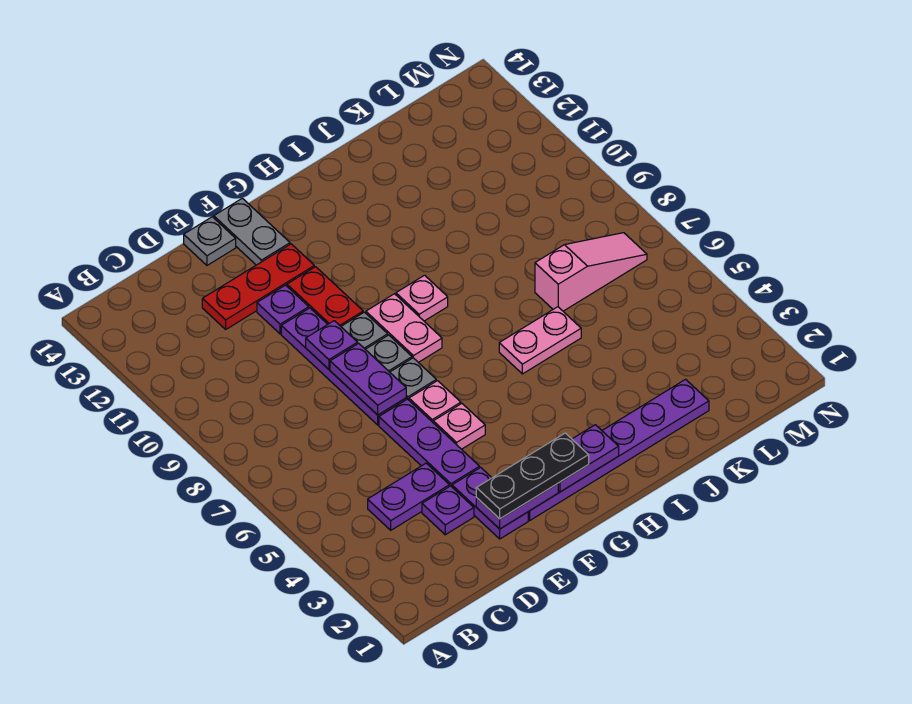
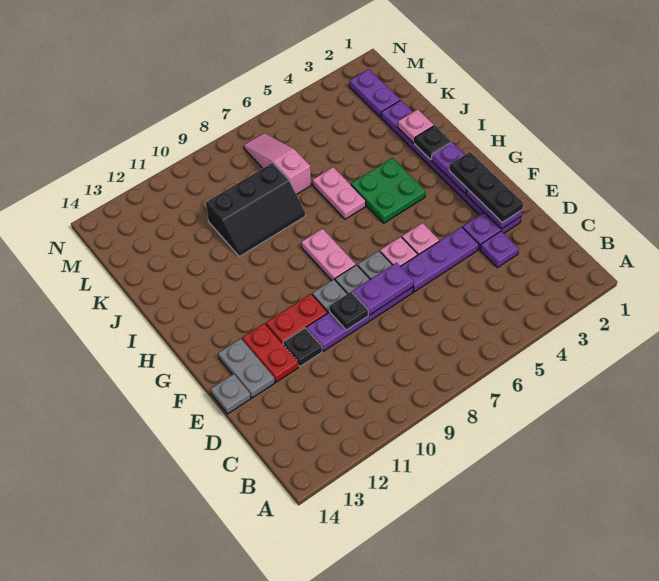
purple 1x2 plate [368,463,449,530] -> purple 1x2 plate moved to [349,69,400,117]
red 1x3 plate [202,244,314,329] -> red 1x2 plate [242,323,299,382]
purple 1x1 plate [306,321,358,369] -> black 1x1 plate [329,292,368,330]
purple 1x1 plate [257,285,309,334] -> black 1x1 plate [283,328,322,367]
grey 1x2 plate [214,198,290,265] -> grey 1x2 plate turned to [218,339,275,398]
pink 1x2 plate [366,294,442,362] -> pink 1x2 plate turned to [301,229,356,280]
none -> green 2x2 plate [351,158,426,223]
pink 1x1 plate [396,275,448,321] -> pink 1x1 plate moved to [398,109,434,143]
none -> black 1x1 plate [415,125,451,160]
none -> black 2x3 slope [206,163,306,257]

